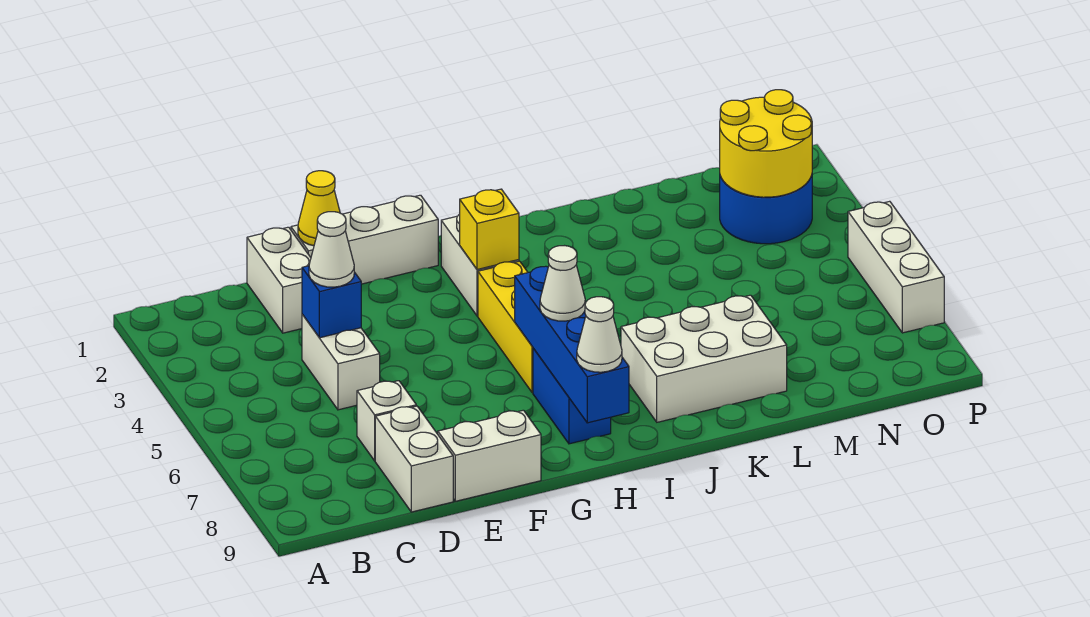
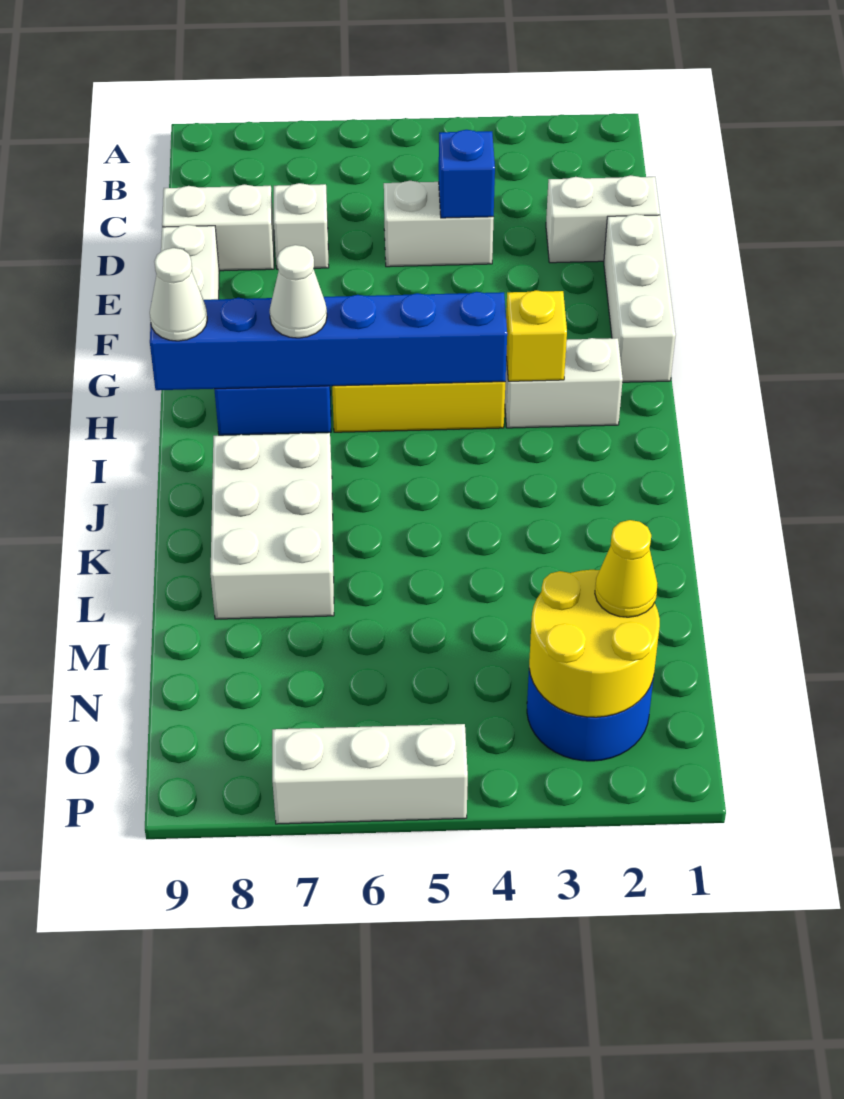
white 1x1 cone [309,212,354,287] -> none
yellow 1x1 cone [298,171,340,246] -> yellow 1x1 cone moved to [595,520,658,617]
blue 1x4 brick [515,266,629,423] -> blue 1x6 brick [150,292,507,390]

